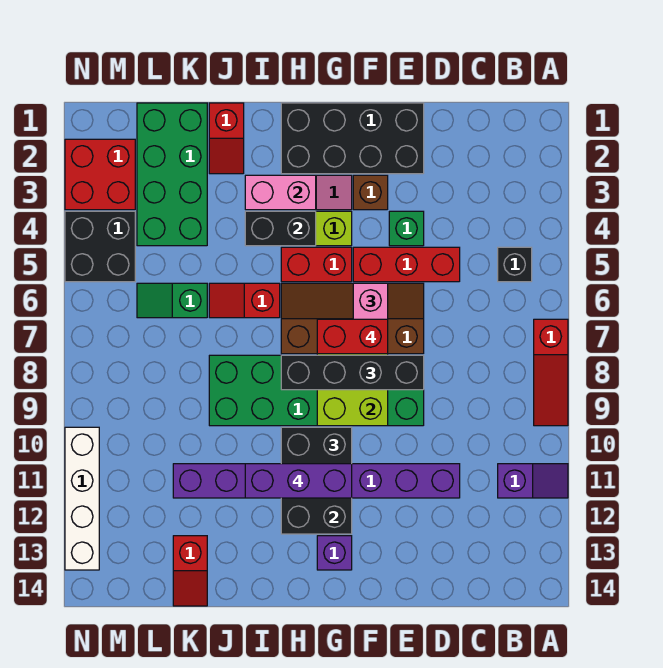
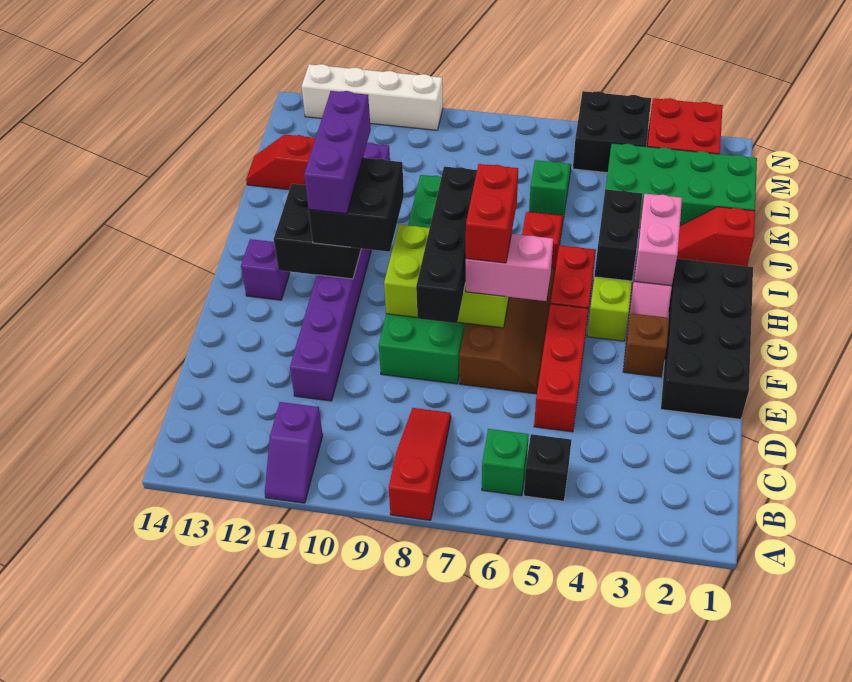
red 1x3 slope [534,319,568,426] -> red 1x3 slope turned to [389,408,451,520]
green 1x1 brick [389,211,424,246] -> green 1x1 brick moved to [482,429,529,496]

